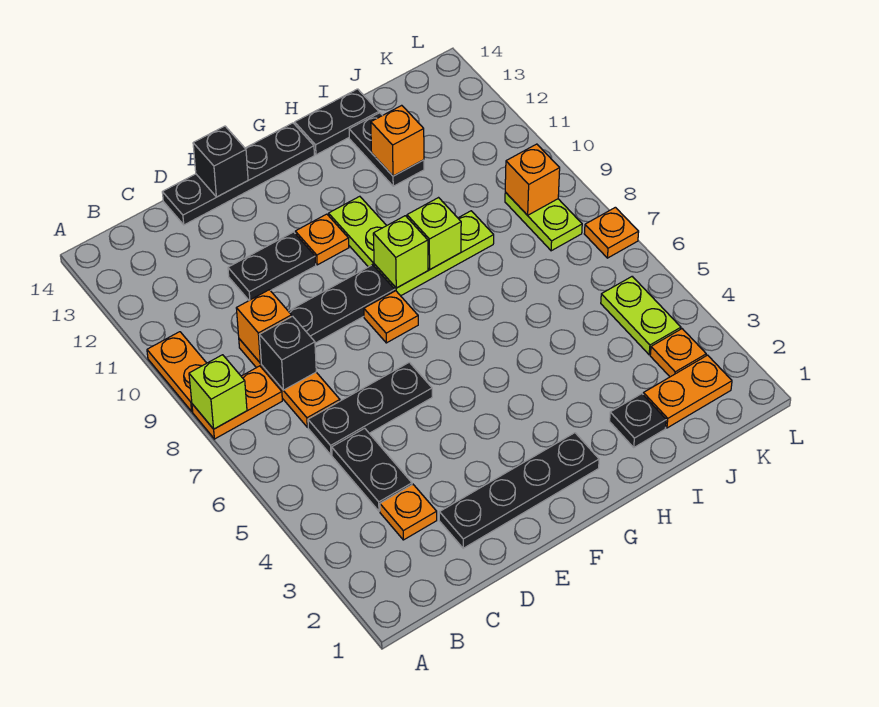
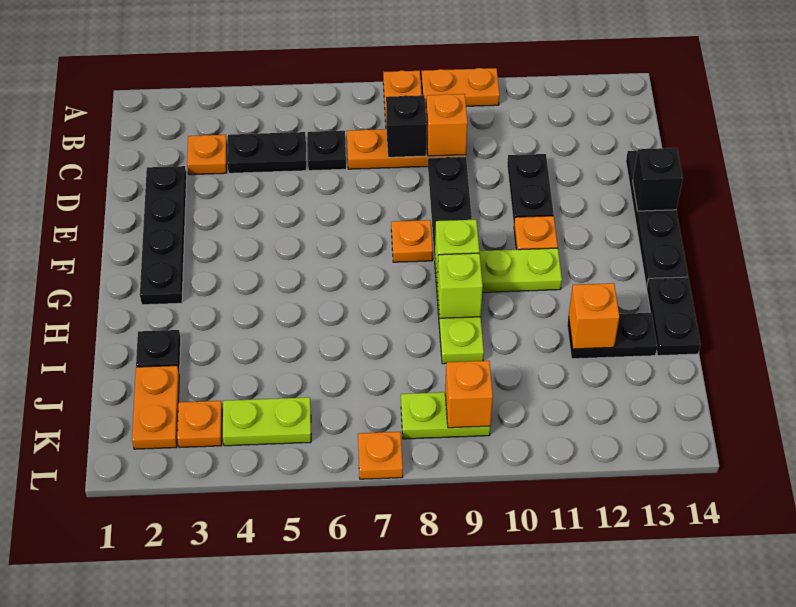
lime 1x1 brick [189,355,247,429] -> none
black 1x3 plate [308,362,432,455] -> black 1x1 plate [307,131,346,171]

